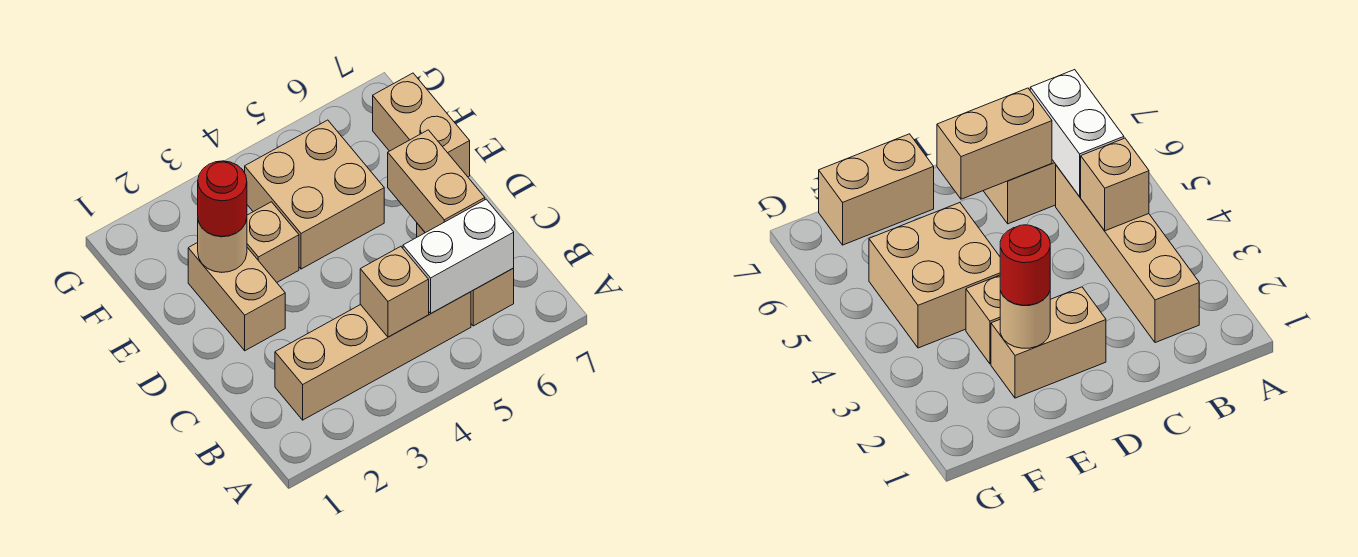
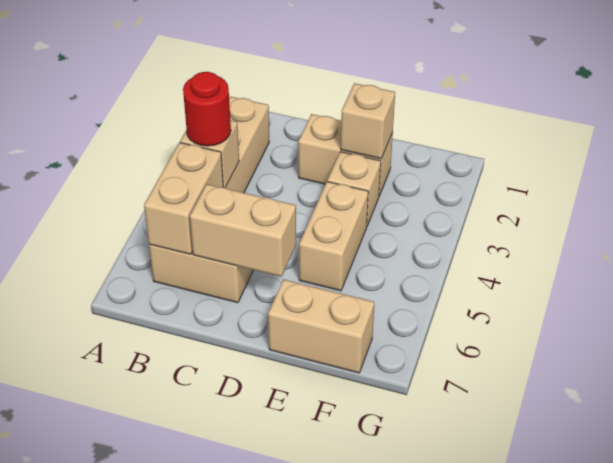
white 1x2 brick [403,199,514,313] -> tan 1x2 brick [144,143,223,254]
tan 1x1 round brick [198,219,247,272] -> tan 1x1 brick [341,83,395,159]
red 1x1 round brick [198,161,247,237] -> red 1x1 round brick moved to [183,72,231,146]
tan 2x2 brick [245,120,384,269] -> tan 1x2 brick [299,182,368,291]

